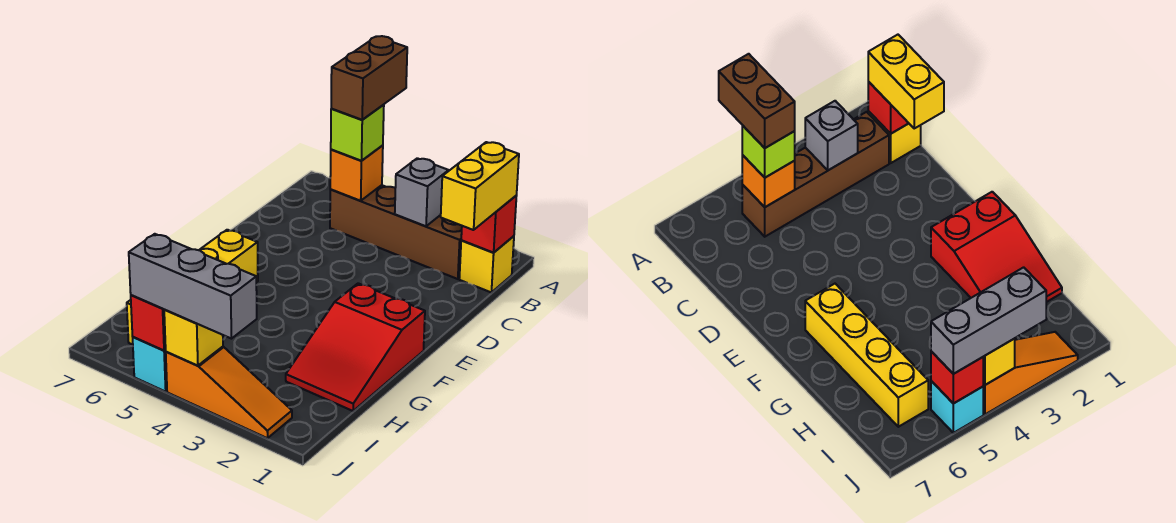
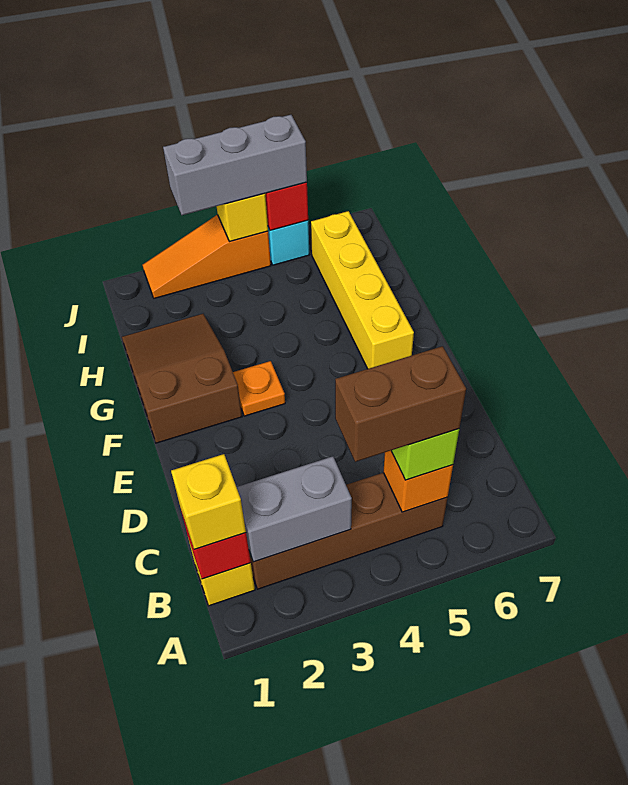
brown 1x2 brick [331,36,407,120] -> brown 1x2 brick turned to [335,346,466,462]
yellow 1x2 brick [441,142,519,230] -> yellow 1x1 brick [171,454,246,549]
grey 1x1 brick [395,158,449,226] -> grey 1x2 brick [237,456,352,562]
red 2x3 slope [286,283,425,411] -> brown 2x3 slope [122,314,242,443]
none -> orange 1x1 plate [233,361,285,416]

